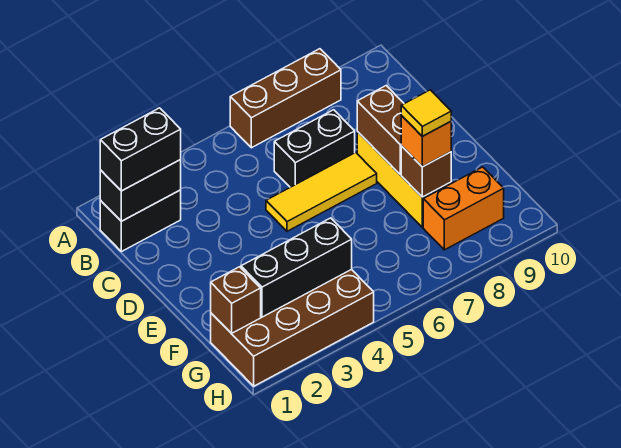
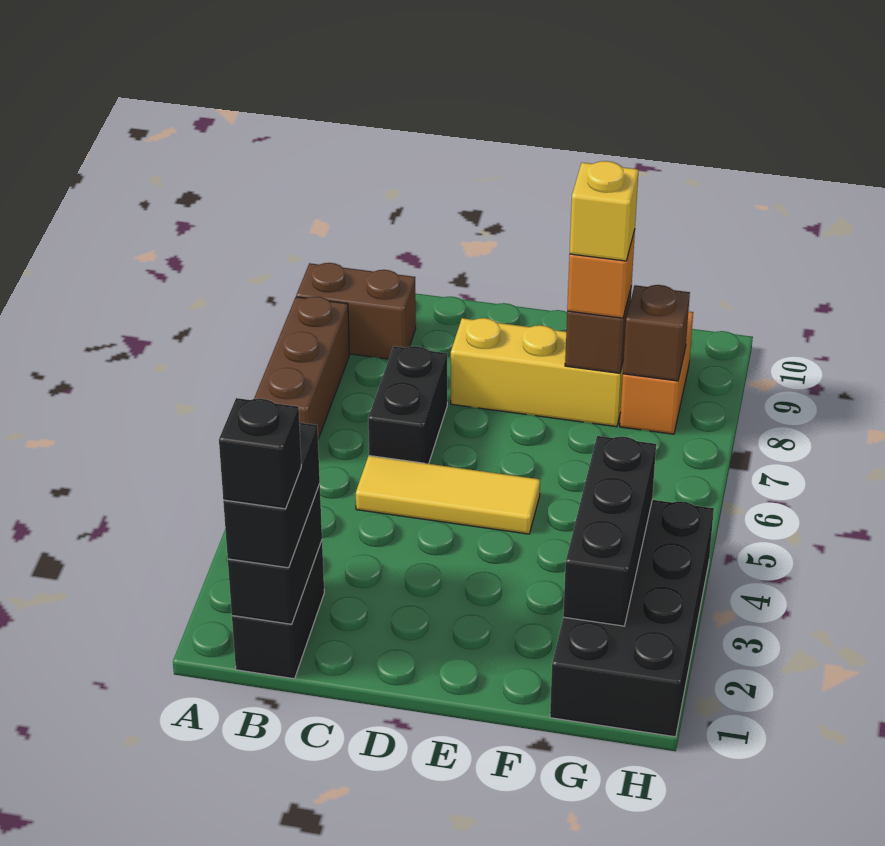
none -> black 1x1 brick [219,398,301,509]
yellow 1x3 tile [266,152,377,231] -> yellow 1x3 tile turned to [356,456,540,534]
brown 1x2 brick [357,86,404,175] -> brown 1x2 brick moved to [296,263,416,359]
yellow 1x1 tile [401,90,451,136] -> yellow 1x1 brick [570,161,638,261]
brown 2x4 brick [211,269,374,386] -> black 2x4 brick [550,500,714,737]
brown 1x1 brick [211,267,261,334] -> brown 1x1 brick moved to [623,285,690,381]

